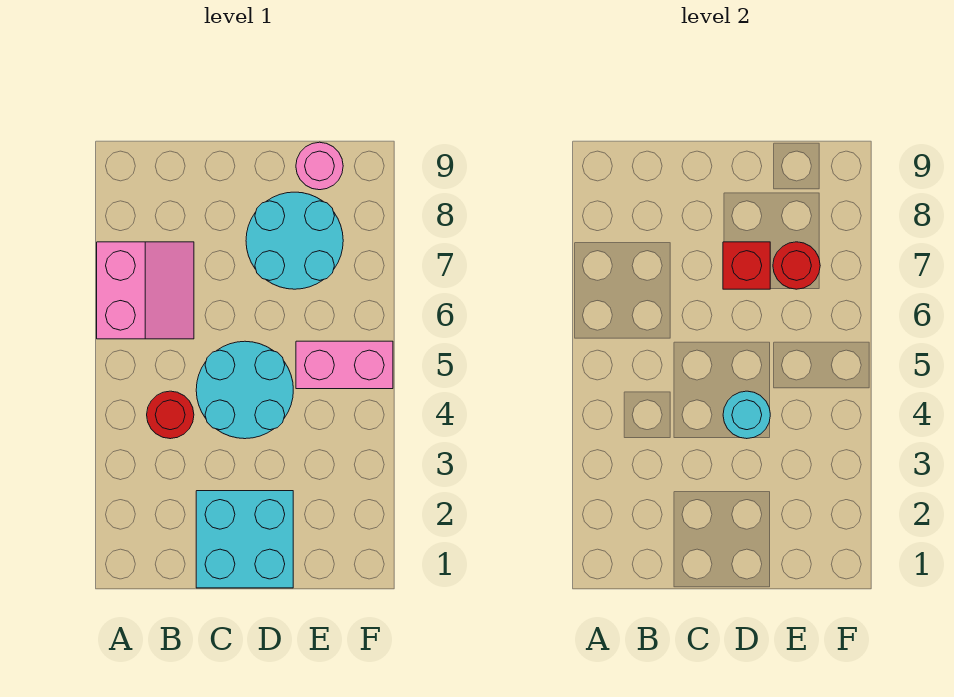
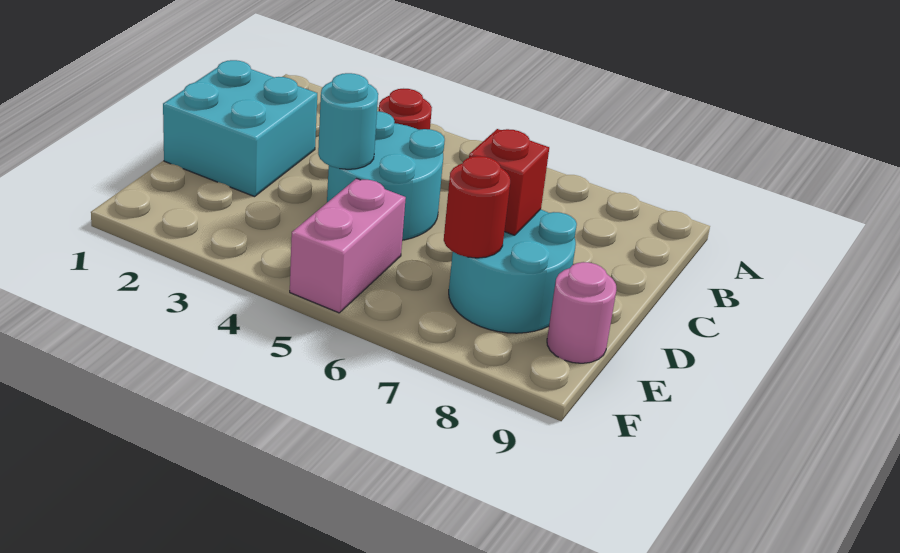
pink 2x2 slope [97,242,194,339] -> none

